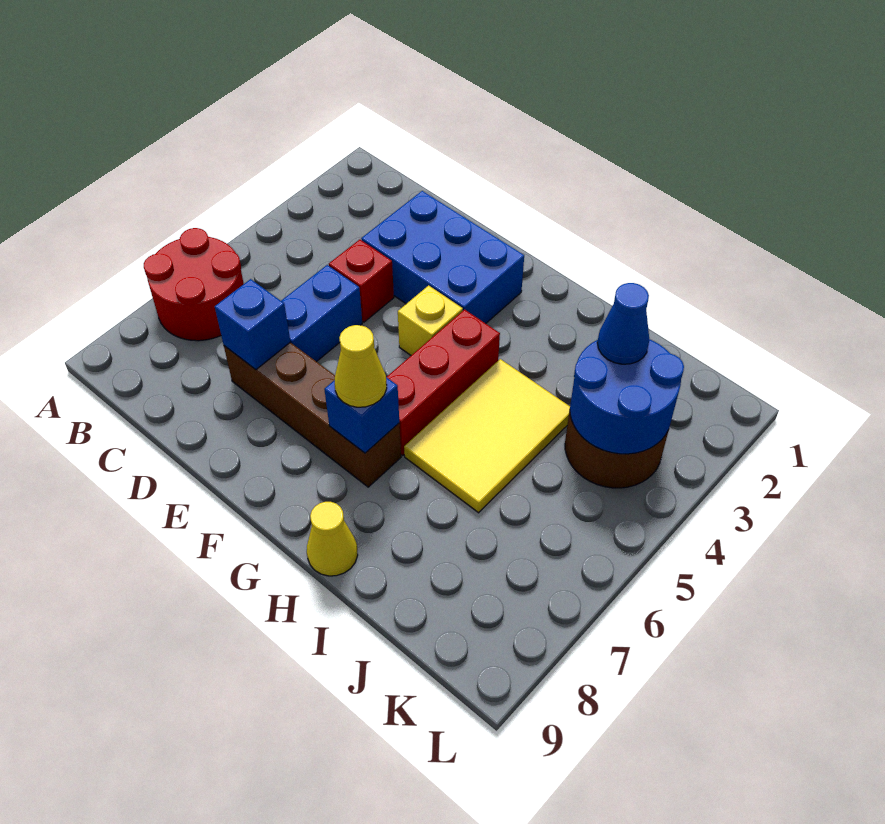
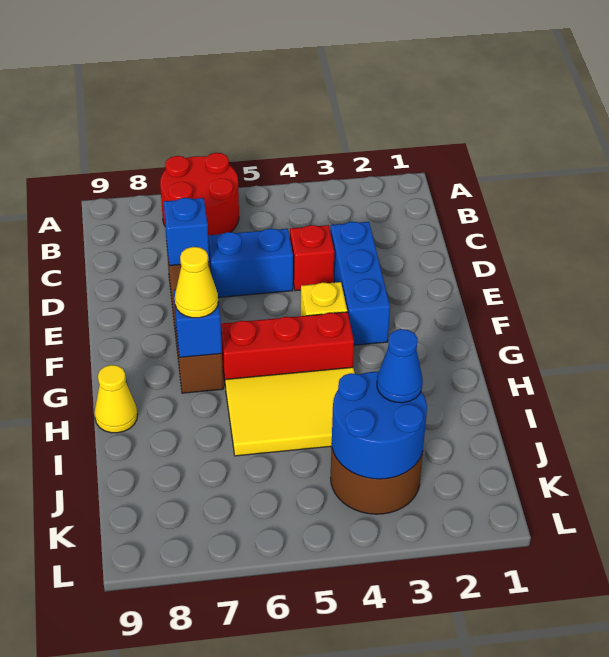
blue 2x3 brick [361,191,524,323] -> blue 1x3 brick [330,222,390,345]

